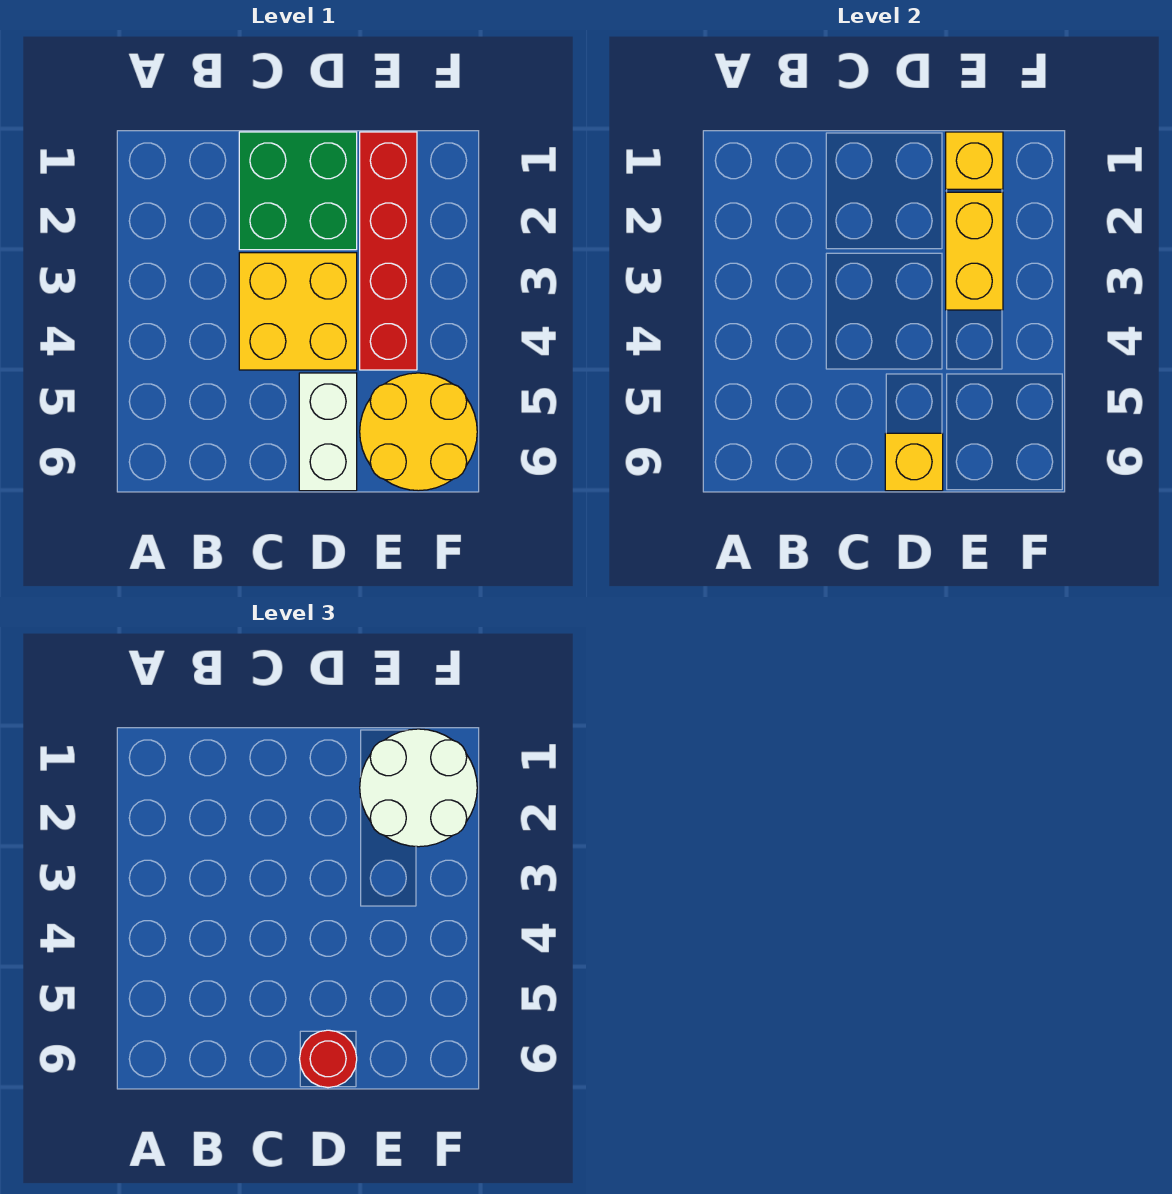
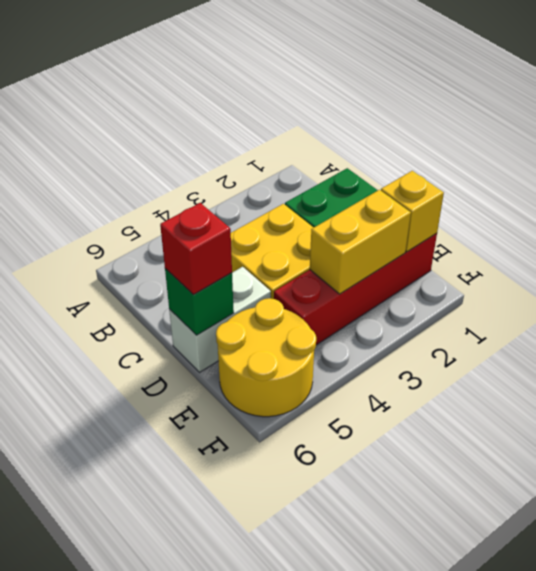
yellow 1x1 brick [885,433,943,491] -> green 1x1 brick [165,269,234,335]
red 1x1 round brick [300,1030,357,1088] -> red 1x1 brick [160,203,232,295]
white 2x2 round brick [360,729,477,847] -> none

